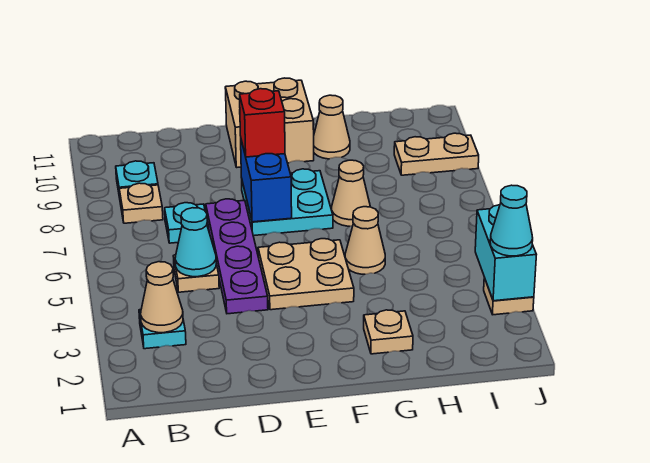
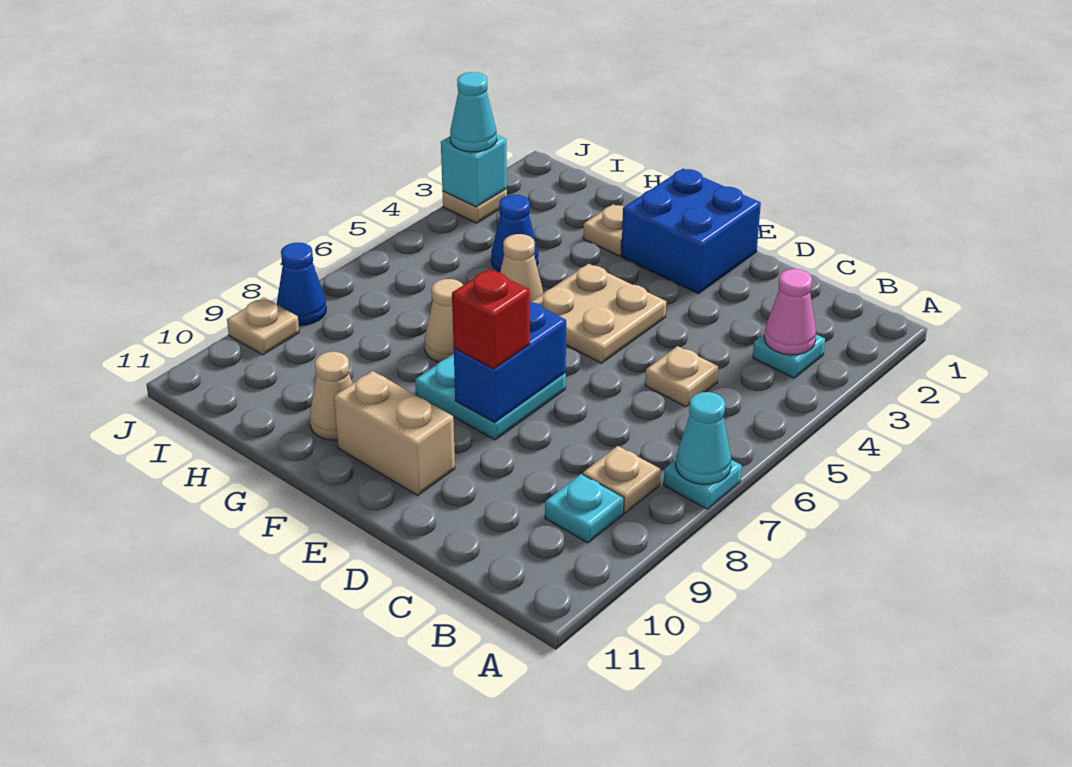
tan 1x1 cone [141,262,183,333] -> pink 1x1 cone [764,269,816,355]
cyan 1x1 cone [175,208,216,277] -> cyan 1x1 cone moved to [676,392,731,484]
cyan 1x1 plate [165,203,209,243] -> cyan 1x1 plate moved to [664,460,742,509]
purple 1x4 plate [206,199,268,314] -> none
none -> blue 2x2 brick [621,169,761,294]
tan 2x2 brick [225,78,314,167] -> tan 1x2 brick [334,371,455,495]
none -> blue 1x1 cone [491,195,538,272]
tan 1x2 plate [394,133,479,175] -> tan 1x1 plate [227,297,299,355]
cyan 1x2 brick [475,205,536,301] -> cyan 1x1 brick [441,135,507,207]
none -> blue 1x1 cone [277,243,326,325]

